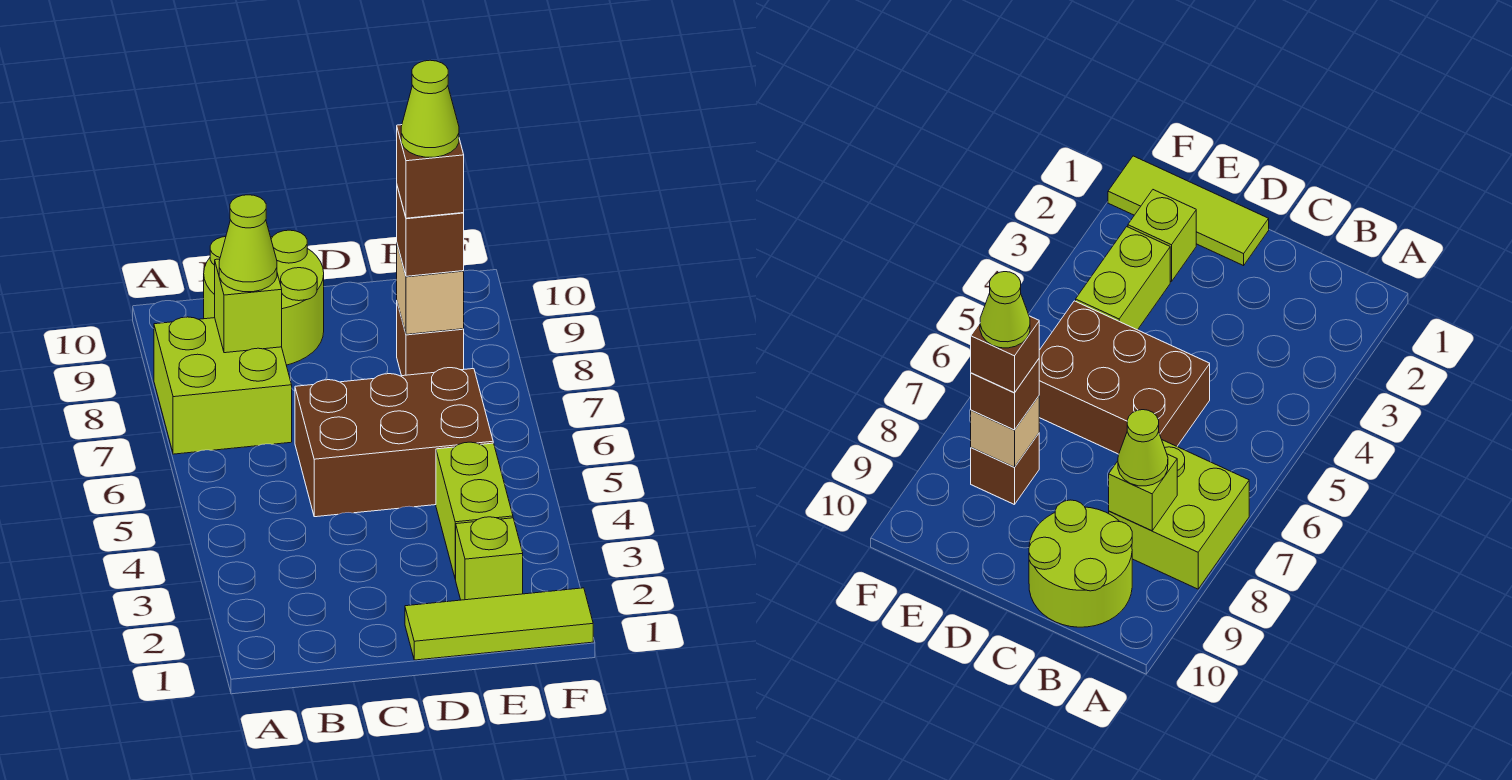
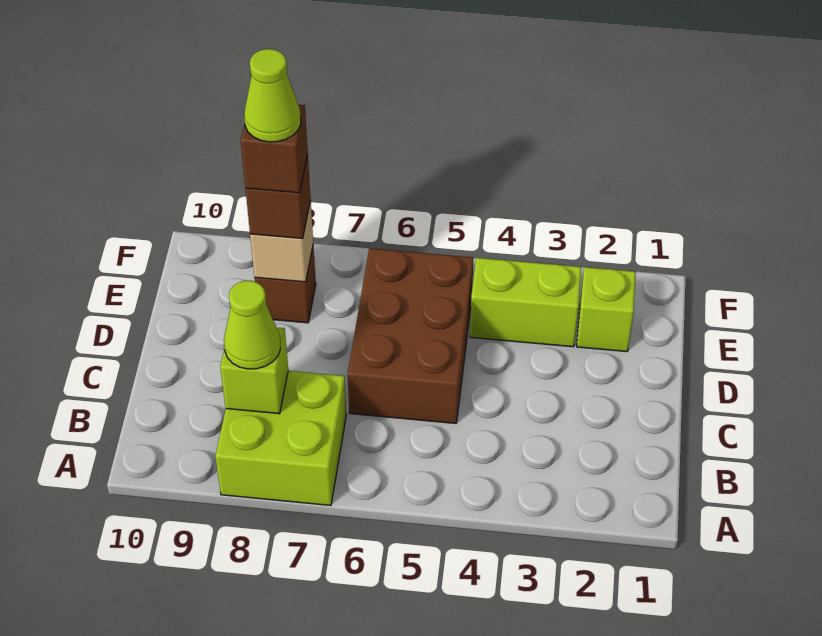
lime 2x2 round brick [204,230,324,365] -> none
lime 1x3 tile [405,588,593,660] -> none

